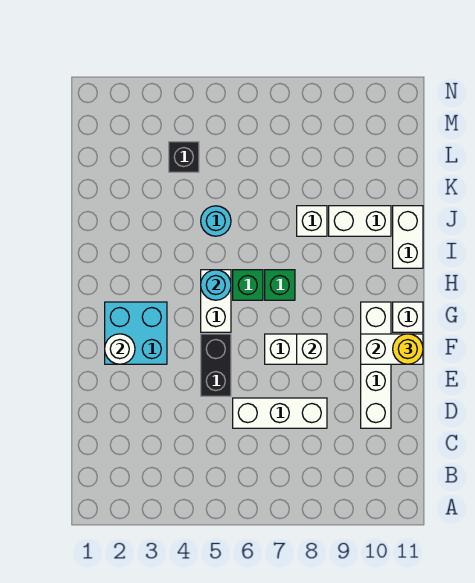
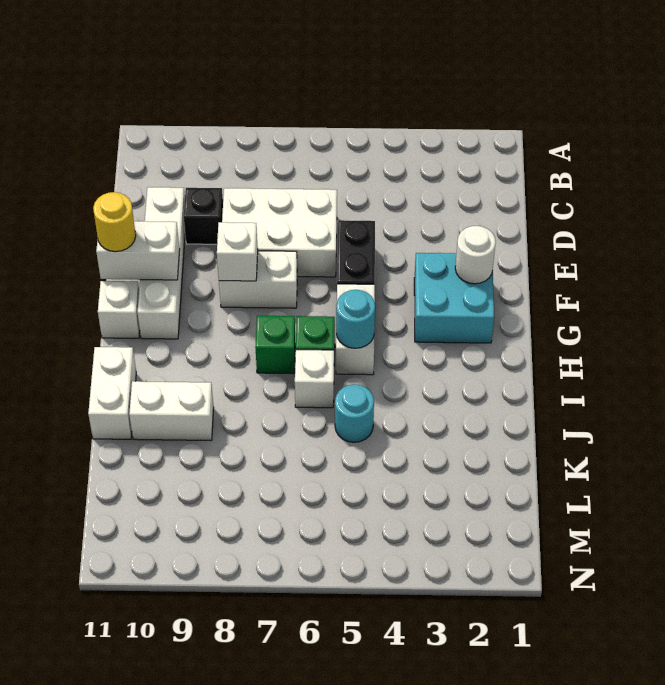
white 1x3 brick [233,398,327,428] -> white 2x3 brick [222,188,337,277]
white 1x1 brick [297,206,327,236] -> white 1x1 brick moved to [295,350,334,408]
black 1x1 brick [169,142,199,172] -> black 1x1 brick moved to [184,188,223,244]

